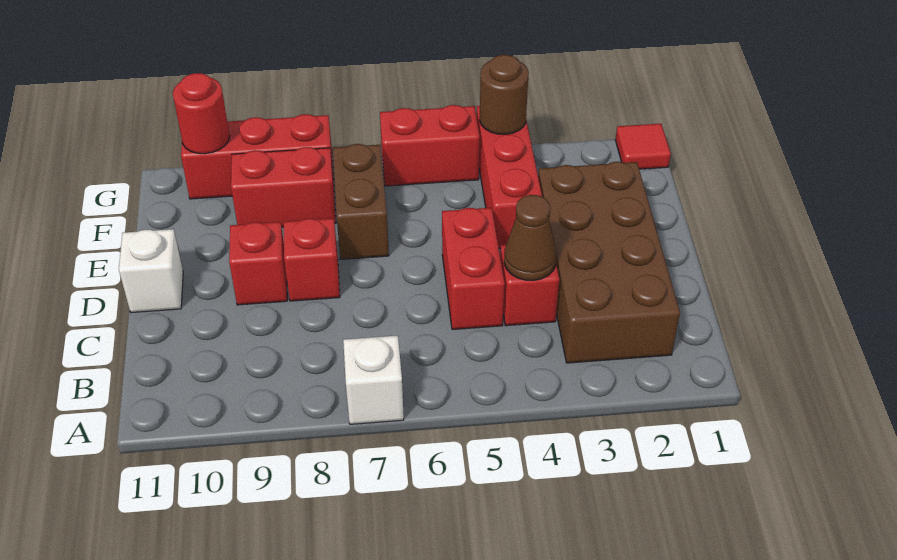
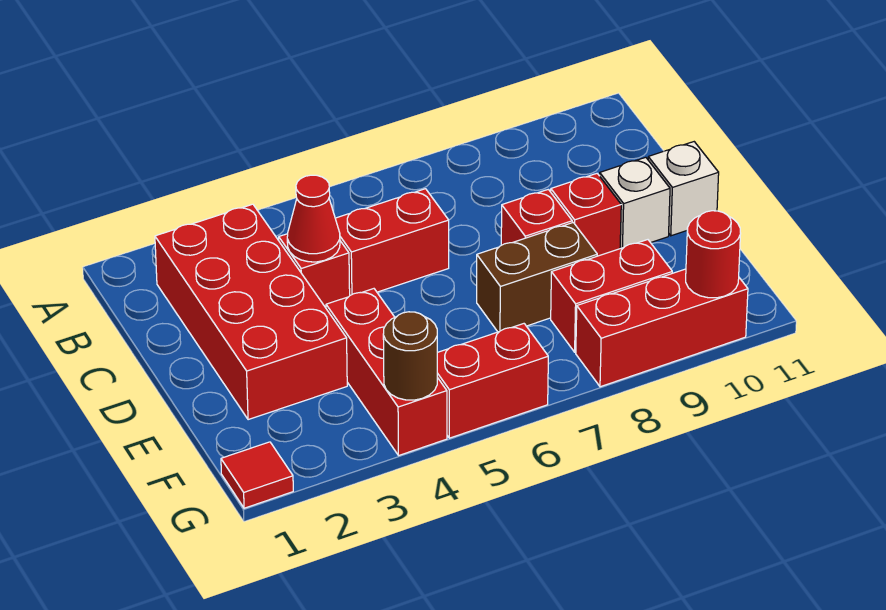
white 1x1 brick [343,335,404,424] -> white 1x1 brick moved to [600,157,670,249]
brown 2x4 brick [538,162,680,363] -> red 2x4 brick [155,204,347,420]
brown 1x1 cone [504,195,556,281] -> red 1x1 cone [287,175,340,262]
red 1x2 brick [442,208,505,330] -> red 1x2 brick turned to [335,189,449,295]
brown 1x2 brick [333,144,389,259] -> brown 1x2 brick turned to [477,223,597,332]

